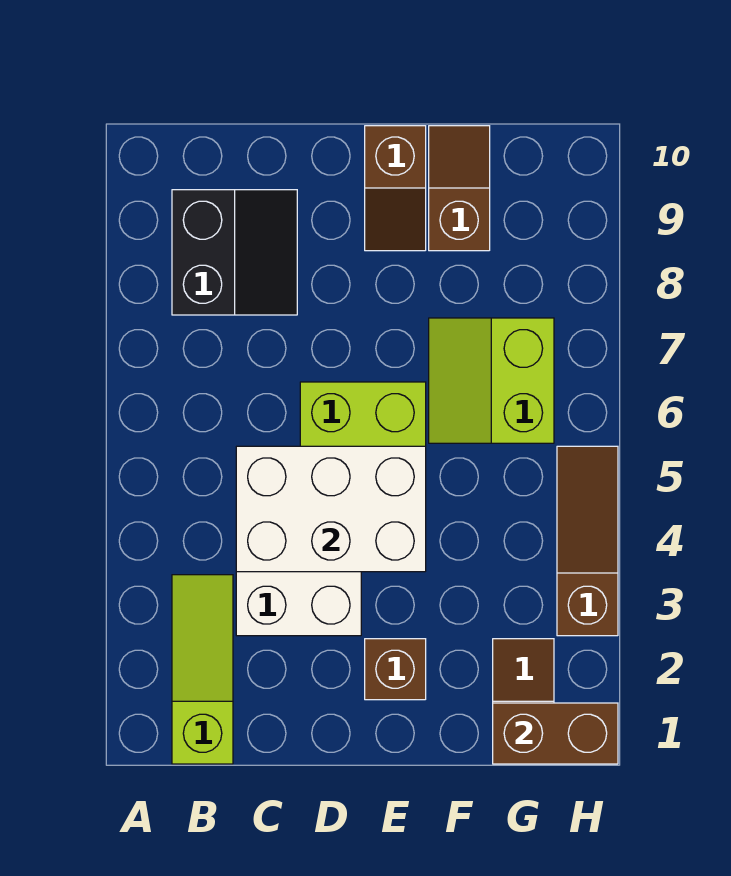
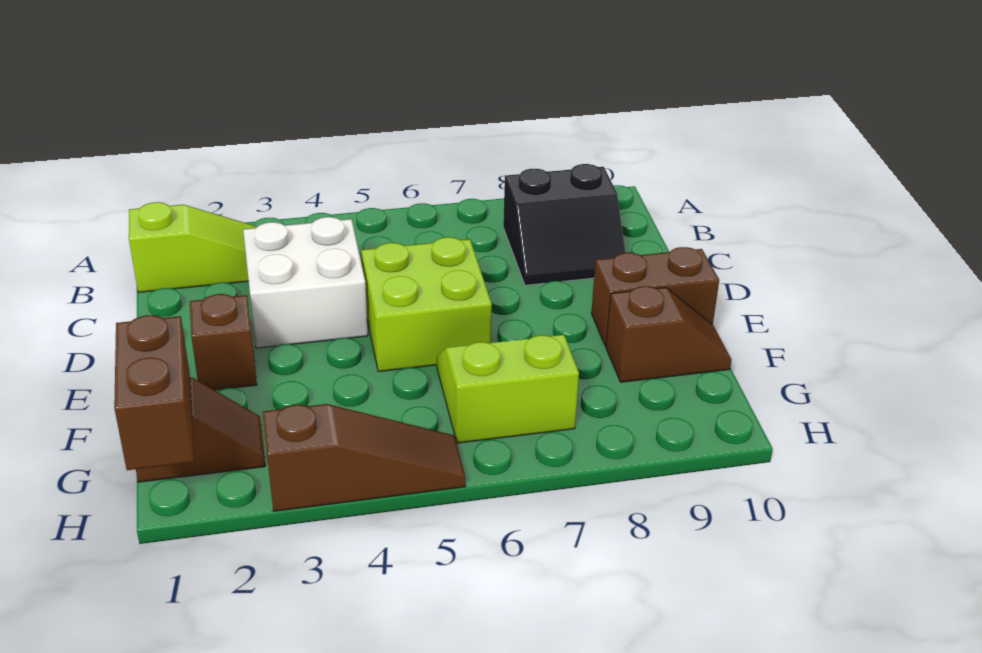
white 2x3 brick [236,446,426,572] -> none
brown 1x2 slope [365,126,426,251] -> brown 1x2 brick [591,247,719,346]

